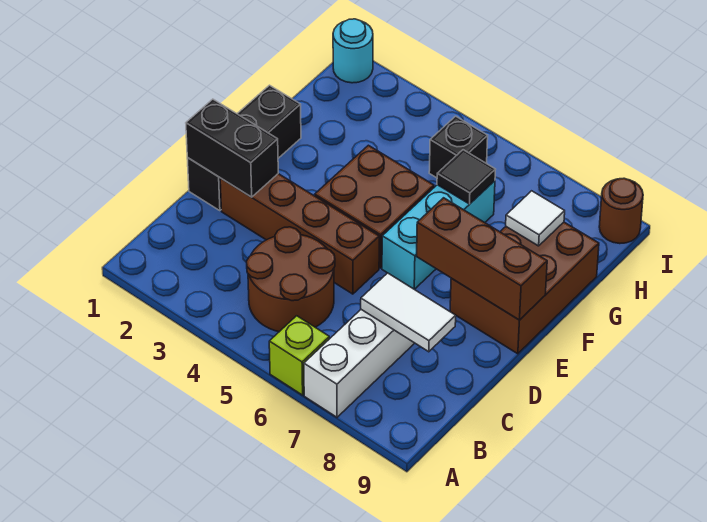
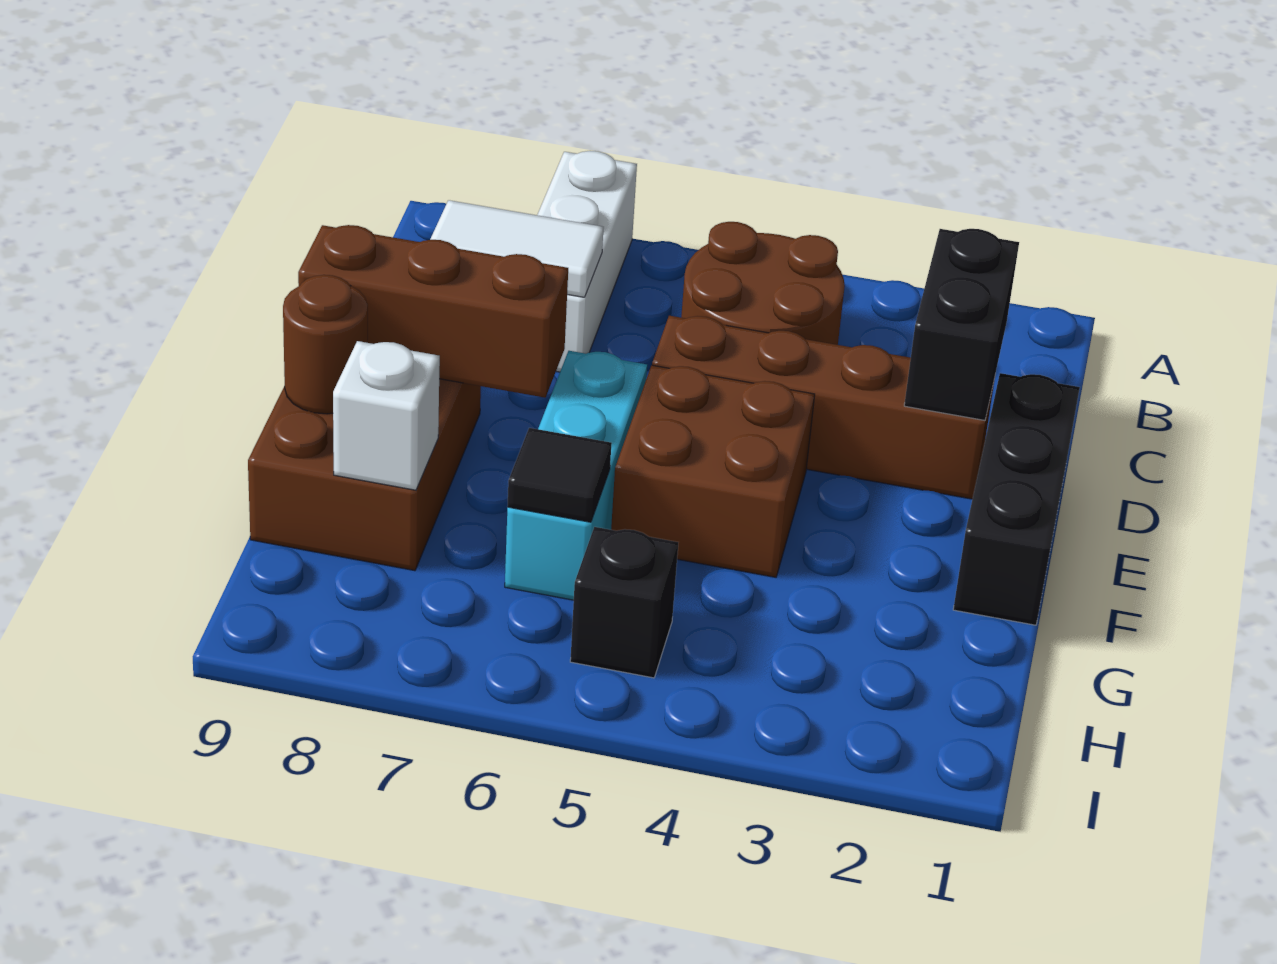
lime 1x1 brick [269,316,329,395] -> none
black 1x2 brick [186,99,278,197] -> black 1x2 brick turned to [904,229,1019,420]
white 1x1 tile [506,191,565,246] -> white 1x1 brick [333,341,440,490]
cyan 1x1 round brick [333,19,373,83] -> none
brown 1x1 round brick [599,178,643,244] -> brown 1x1 round brick moved to [283,275,368,414]

